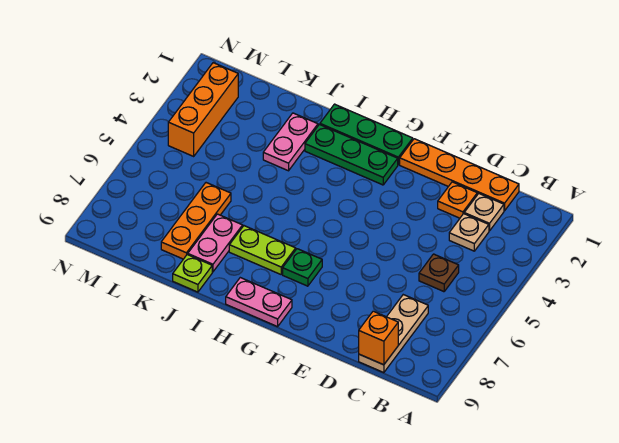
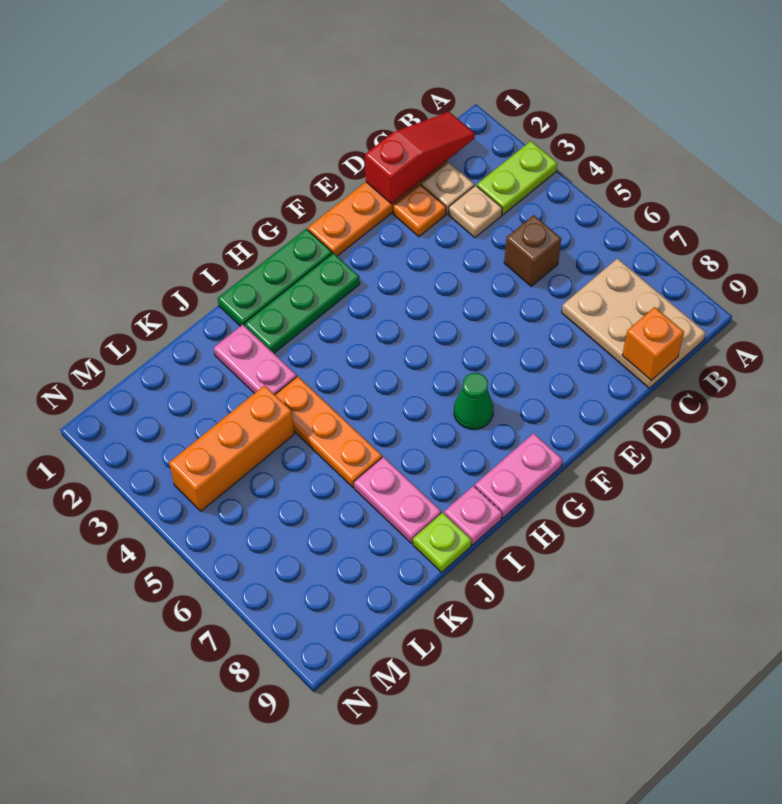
none -> red 1x3 slope [365,112,475,204]
brown 1x1 plate [419,254,459,292] -> brown 1x1 brick [504,215,561,286]
tan 1x3 plate [359,295,428,373] -> tan 2x3 plate [562,258,706,388]
green 1x1 plate [283,249,322,286] -> green 1x1 cone [454,373,493,429]
lime 1x2 plate [229,226,296,274] -> lime 1x2 plate moved to [477,141,557,215]
none -> pink 1x1 plate [444,486,502,545]
orange 1x3 plate [161,183,231,259] -> orange 1x3 plate moved to [275,376,382,487]
orange 1x3 brick [168,63,238,156] -> orange 1x3 brick turned to [169,385,294,511]

